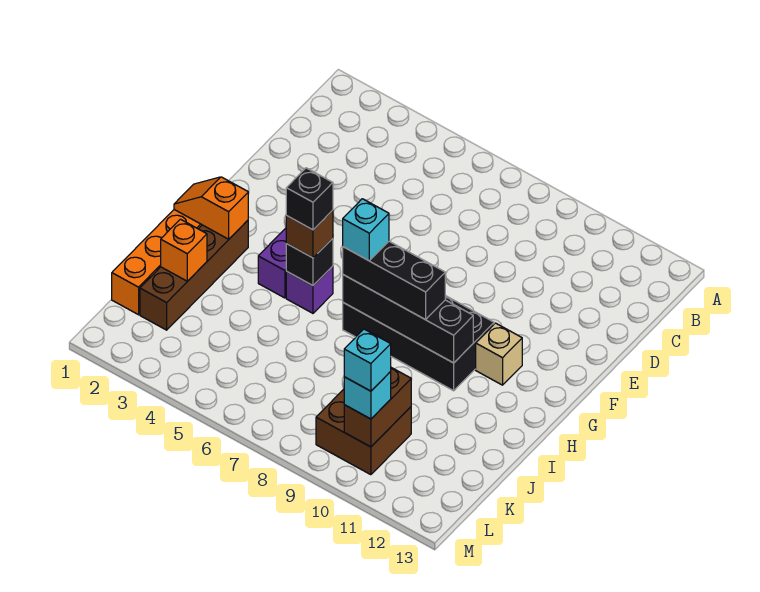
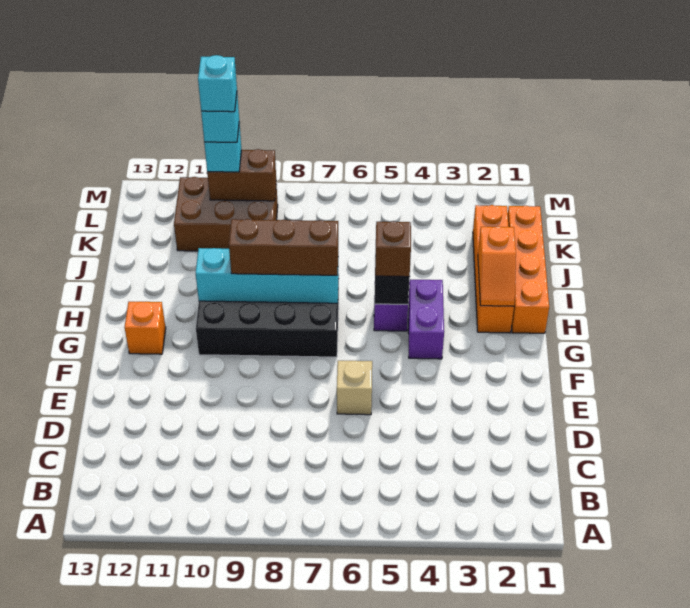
tan 1x1 brick [476,323,522,385] -> tan 1x1 brick moved to [337,361,372,415]
orange 1x2 slope [174,177,248,239] -> orange 1x2 slope turned to [478,226,516,306]
brown 1x4 brick [140,220,248,330] -> orange 1x4 brick [473,205,514,333]
black 1x1 brick [286,168,333,230] -> none
black 1x4 brick [343,275,473,363] -> cyan 1x4 brick [196,248,339,303]
black 1x3 brick [343,241,445,320] -> brown 1x3 brick [229,219,338,275]
cyan 1x1 brick [343,199,389,261] -> cyan 1x1 brick moved to [198,55,237,112]
orange 1x1 brick [161,219,207,281] -> orange 1x1 brick moved to [125,302,166,354]
brown 2x2 brick [316,389,411,475] -> brown 2x3 brick [174,177,278,251]
brown 1x2 brick [344,368,411,447] -> brown 1x2 brick turned to [207,149,276,201]

